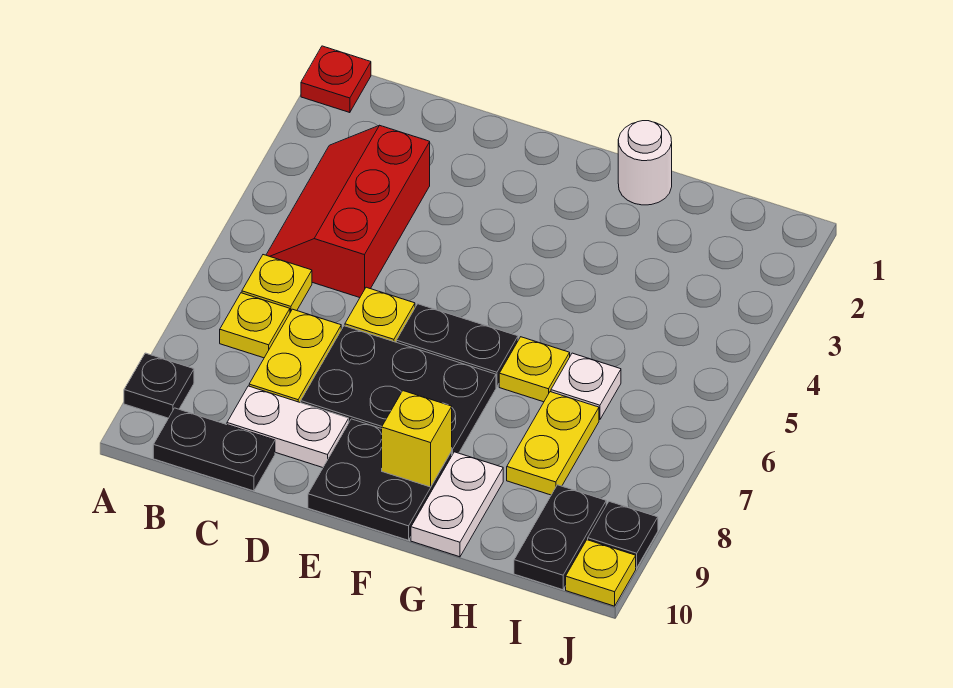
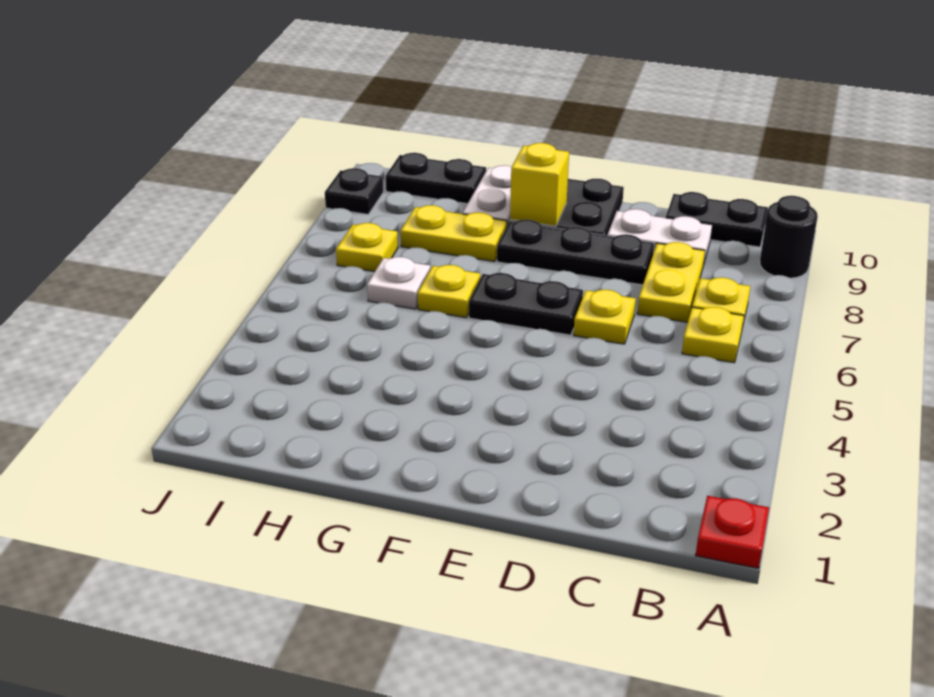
black 1x1 plate [124,353,194,418] -> black 1x1 round brick [760,196,818,278]
red 2x3 slope [266,125,430,298] -> none
black 2x3 plate [301,326,496,455] -> black 1x3 plate [497,220,654,285]
white 1x1 round brick [618,121,672,205] -> none
yellow 1x2 plate [507,392,599,495] -> yellow 1x2 plate turned to [401,205,507,262]
black 1x2 plate [514,485,606,590] -> black 1x2 plate turned to [386,153,486,204]
yellow 1x1 plate [566,540,636,606] -> yellow 1x1 plate moved to [336,223,398,272]

